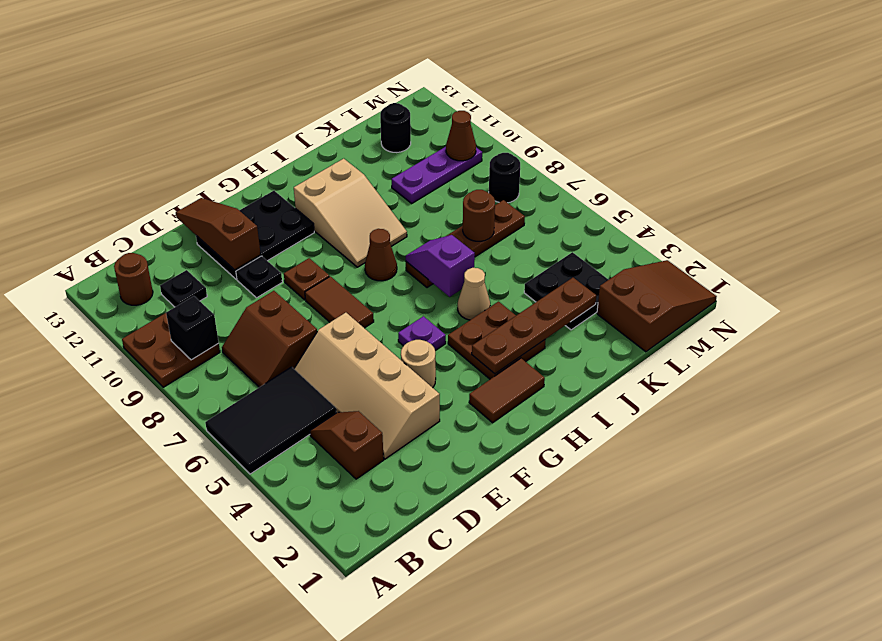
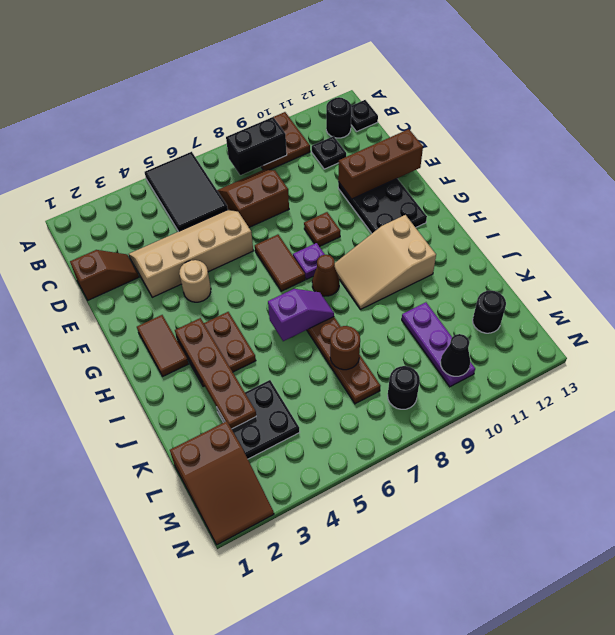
black 1x1 brick [166,296,219,360] -> black 1x2 brick [226,117,287,175]
brown 1x1 round brick [114,253,153,305] -> black 1x1 round brick [326,97,351,138]
brown 1x2 slope [310,411,384,479] -> brown 1x2 slope moved to [70,250,139,300]
black 1x1 plate [236,256,282,298] -> black 1x1 plate moved to [351,100,378,131]
brown 1x3 slope [176,198,261,270] -> brown 1x3 brick [338,129,423,199]
brown 1x2 tile [305,276,374,328] -> brown 1x2 tile turned to [255,235,305,291]
purple 1x1 plate [398,316,446,351] -> purple 1x1 plate moved to [293,243,325,279]
tan 1x1 cone [458,268,490,320] -> none
brown 1x1 cone [446,111,476,161] -> black 1x1 cone [440,334,470,376]

